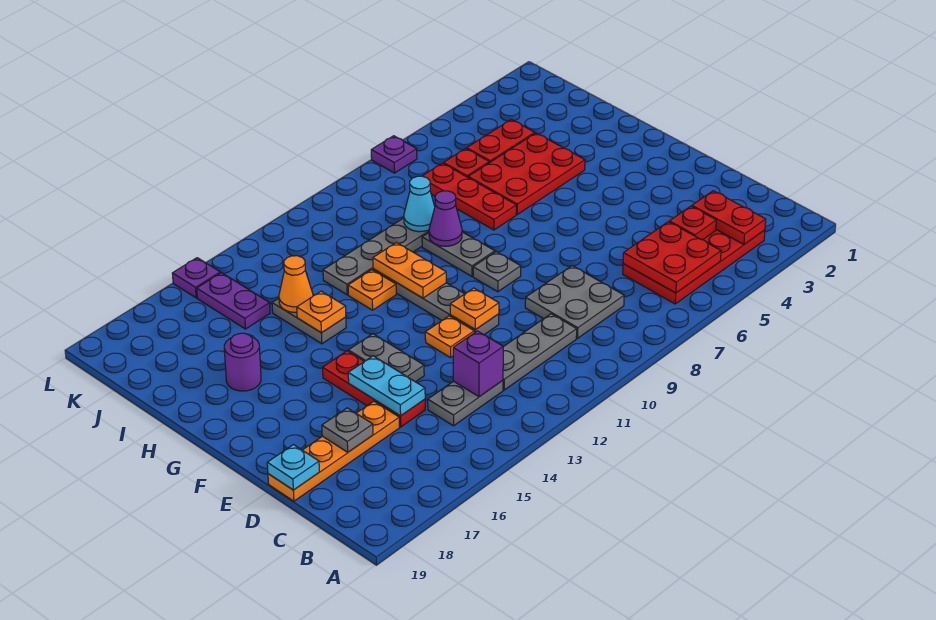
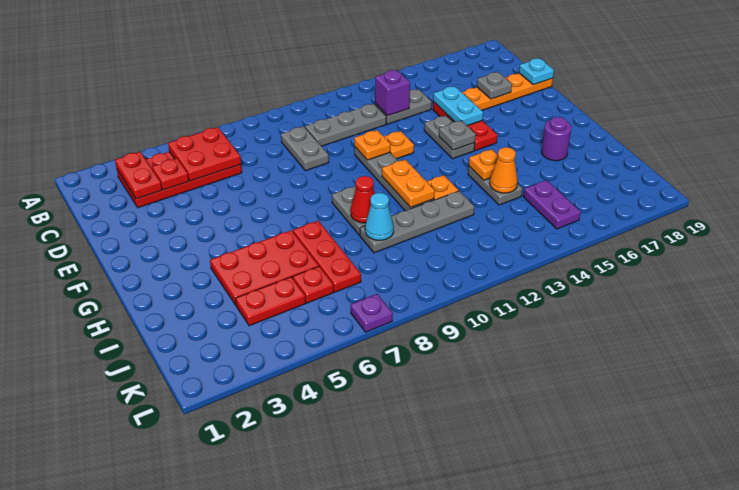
grey 2x2 plate [525,266,624,338] -> grey 1x2 plate [281,126,329,171]
grey 1x1 plate [473,252,521,292] -> grey 1x1 plate moved to [439,120,476,150]
purple 1x1 cone [429,191,462,246] -> red 1x1 cone [351,176,375,223]
purple 1x1 plate [172,258,220,298] -> none

